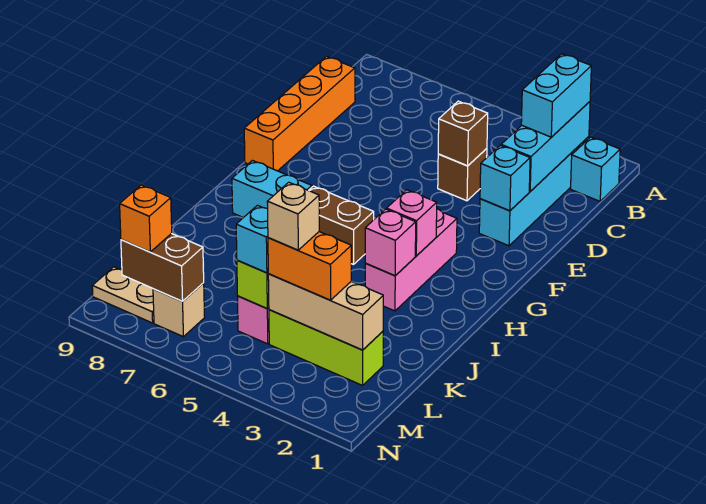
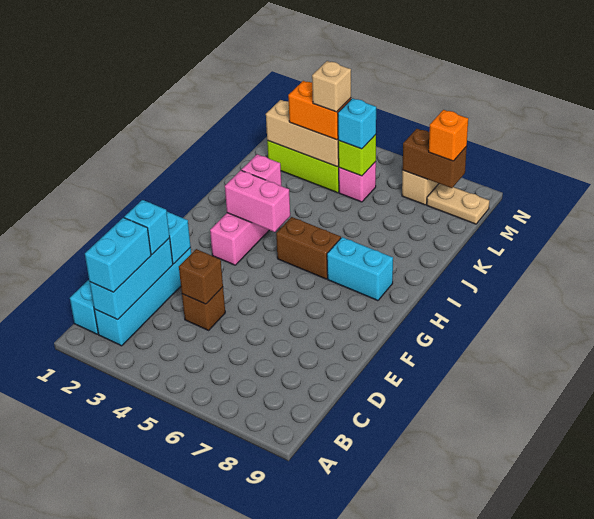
orange 1x4 brick [244,56,355,171] -> none
none -> cyan 1x1 brick [124,200,170,255]
pink 1x1 brick [387,190,437,256] -> pink 1x2 brick [225,170,290,232]

